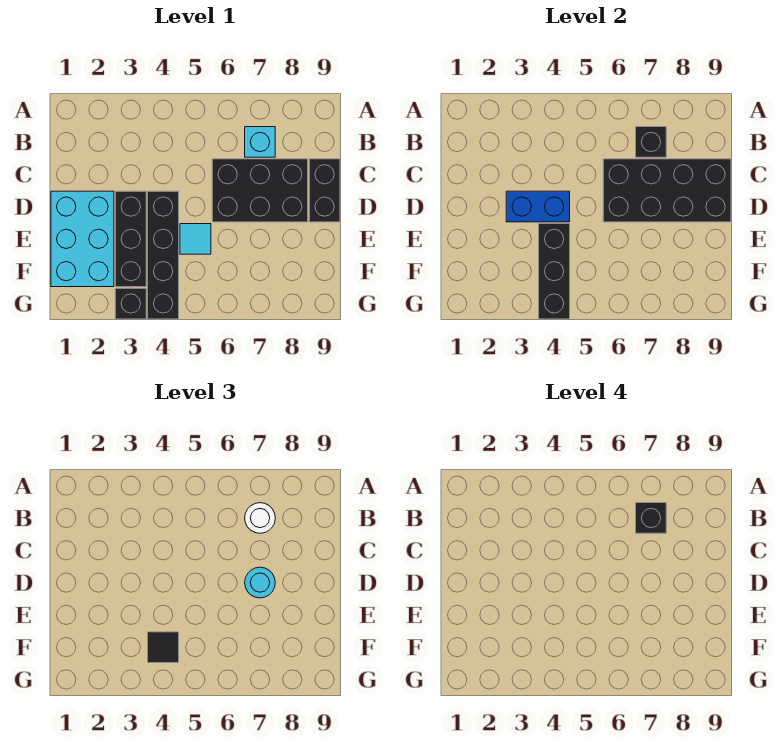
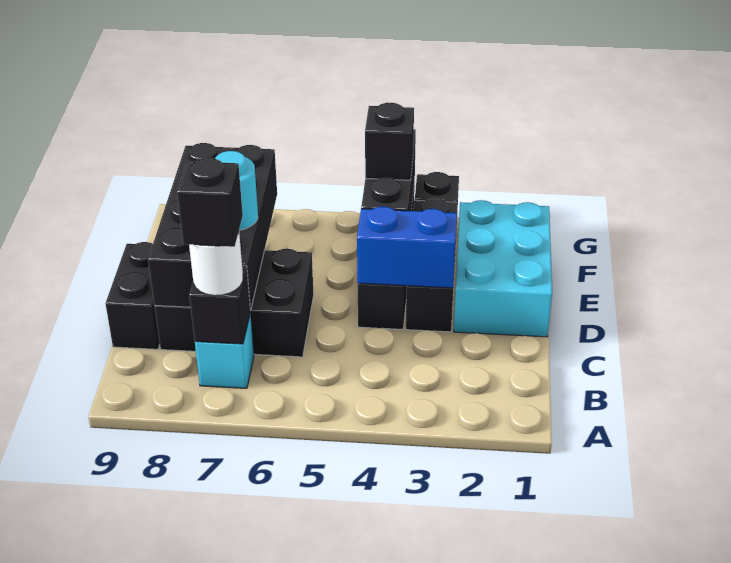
black 2x4 brick [603,159,731,222] -> black 2x4 brick turned to [148,143,277,310]
cyan 1x1 tile [180,224,211,254] -> none
black 1x1 tile [148,632,179,663] -> black 1x1 brick [365,103,414,180]

